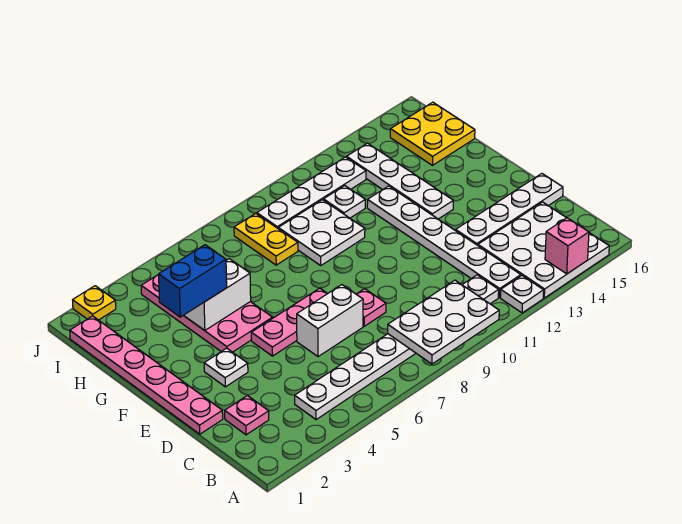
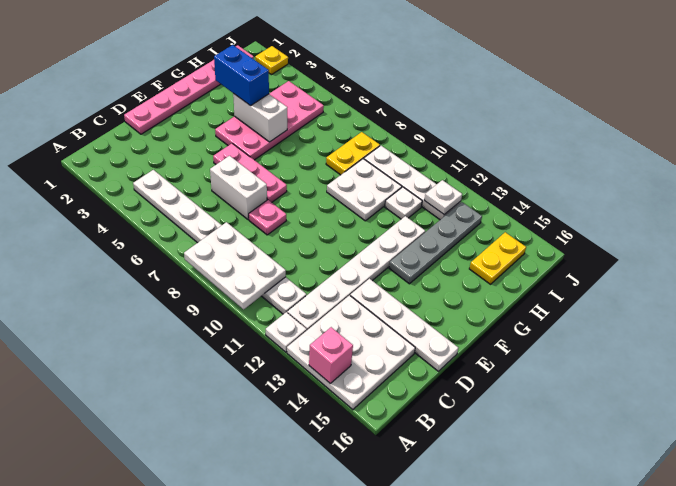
pink 1x1 plate [225,396,269,435] -> none
white 1x1 plate [204,348,248,387] -> white 1x1 plate moved to [424,180,462,215]
white 1x4 plate [347,143,453,219] -> grey 1x4 plate [389,202,482,284]
yellow 2x2 plate [390,102,475,165] -> yellow 1x2 plate [469,232,526,284]

